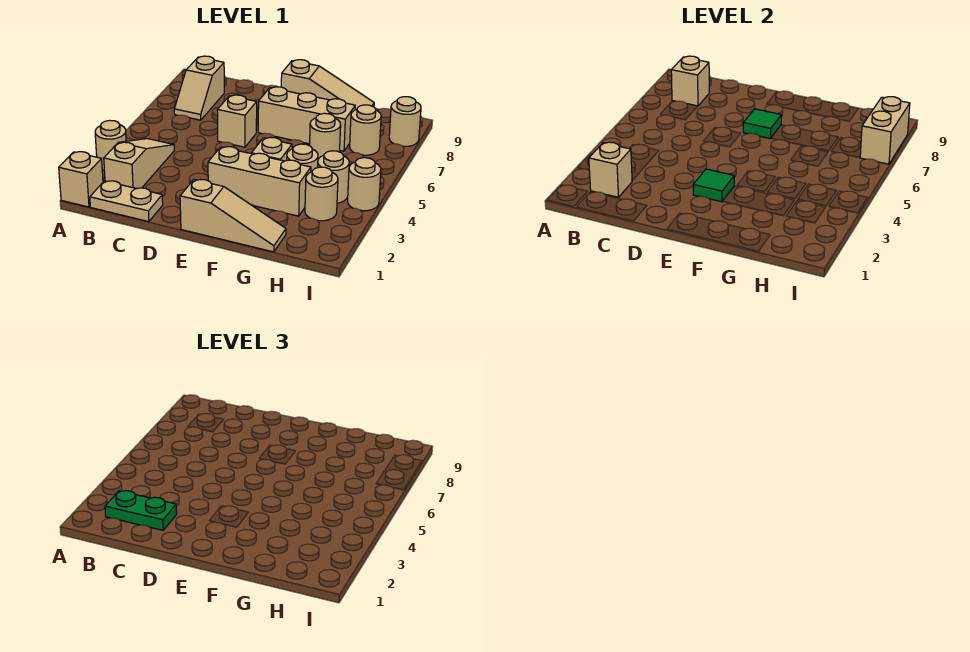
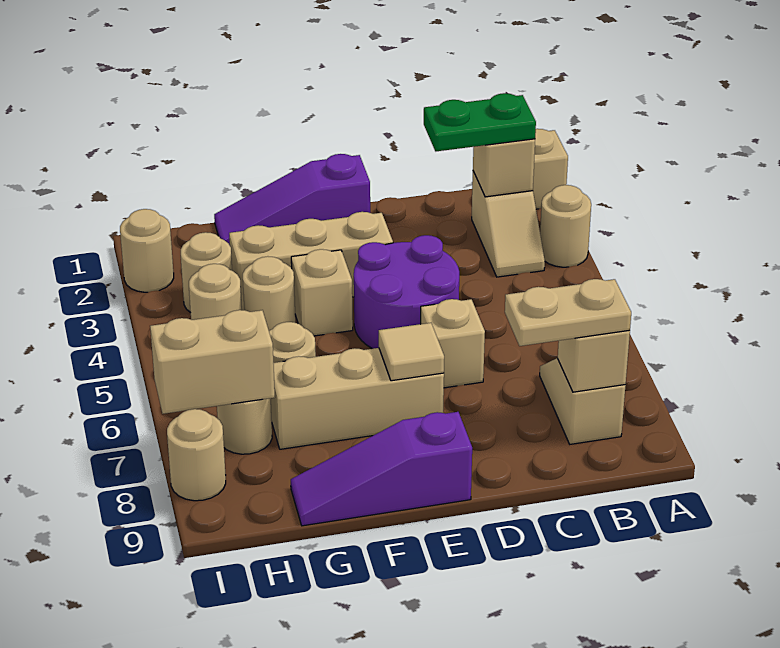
tan 1x2 plate [90,181,163,222] -> tan 1x2 plate moved to [505,279,631,346]
tan 1x3 slope [104,139,174,189] -> tan 1x2 slope [472,171,545,277]
none -> purple 2x2 round brick [354,235,459,349]
tan 1x3 slope [180,180,286,252] -> purple 1x3 slope [214,154,370,245]
green 1x1 tile [693,169,734,202] -> none
green 1x1 tile [743,109,781,139] -> tan 1x1 tile [379,323,444,381]
tan 1x3 slope [281,60,374,110] -> purple 1x3 slope [291,412,472,526]
tan 1x1 round brick [348,158,381,211] -> tan 1x1 round brick moved to [120,209,174,292]
tan 1x2 brick [860,97,910,164] -> tan 1x2 brick turned to [150,310,275,414]

